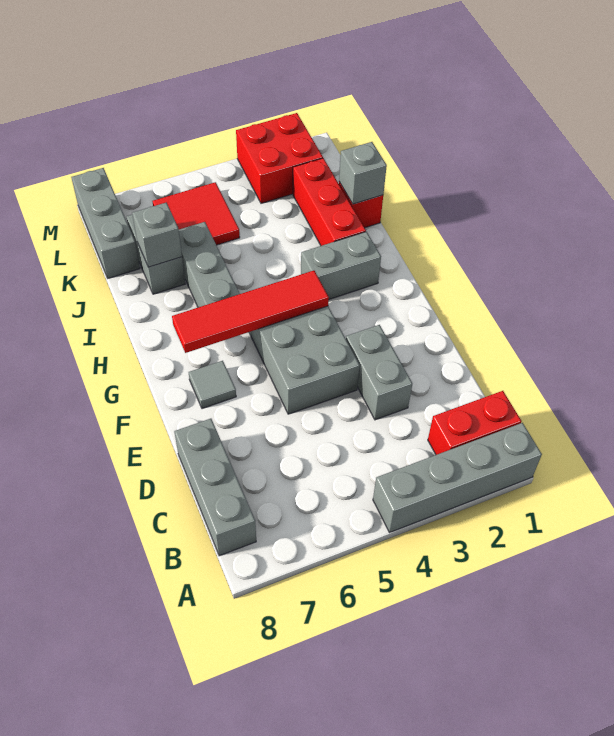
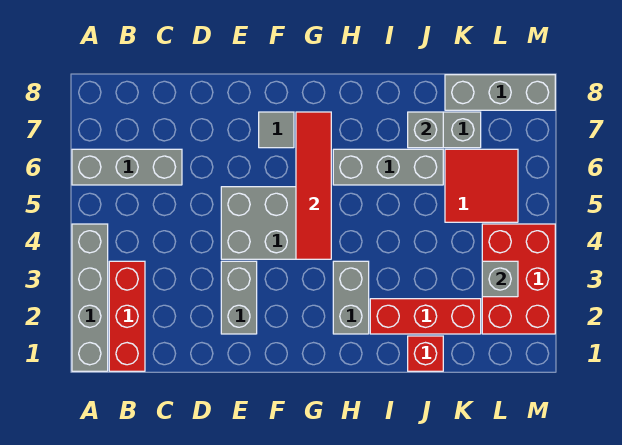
red 1x2 brick [428,391,522,455] -> red 1x3 brick [109,261,145,371]
grey 1x3 brick [174,419,256,556] -> grey 1x3 brick moved to [72,149,182,185]
grey 1x2 brick [346,325,412,420] -> grey 1x2 brick turned to [221,261,257,334]
grey 1x1 brick [339,142,387,204] -> grey 1x1 brick moved to [482,261,518,297]
red 2x2 brick [236,113,323,203] -> red 2x3 brick [482,224,555,334]

